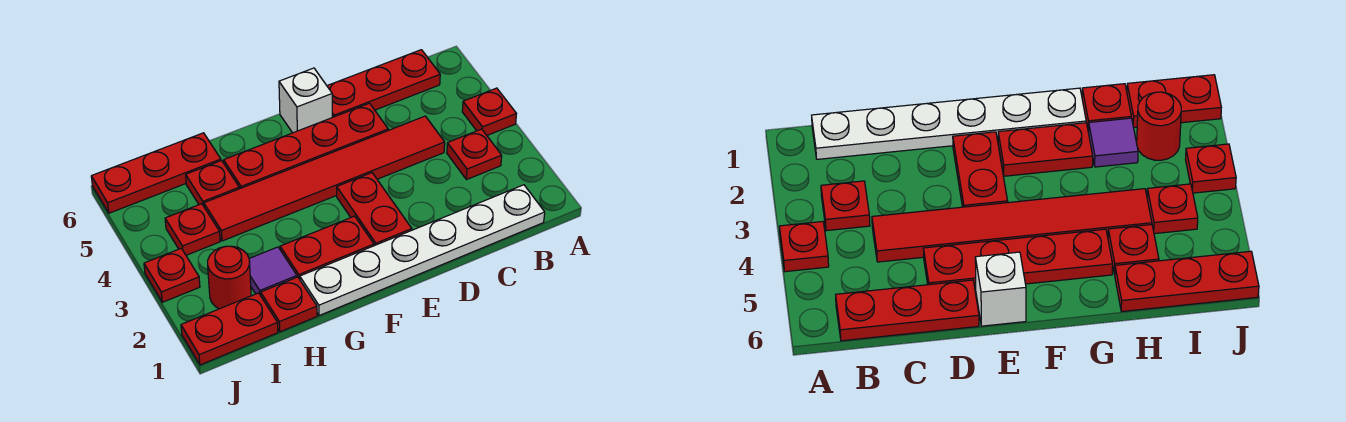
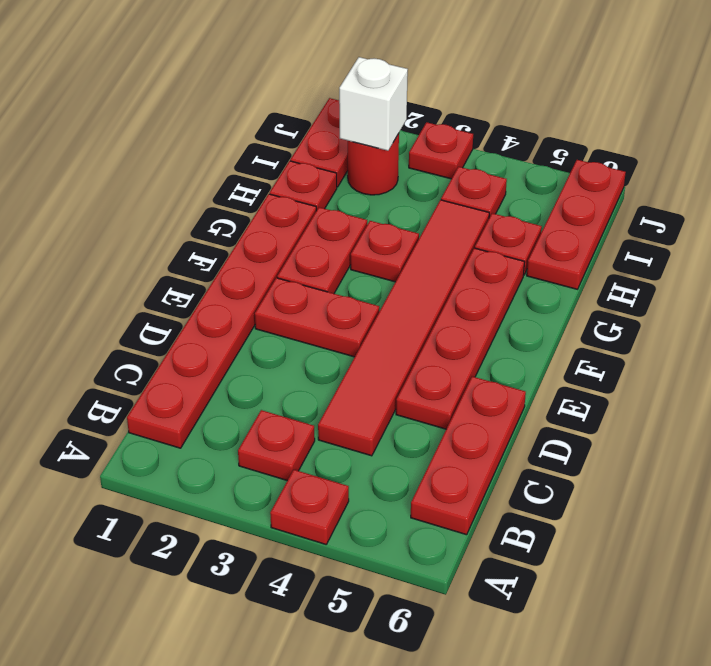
white 1x6 plate [300,185,545,316] -> red 1x6 plate [127,194,316,448]
white 1x1 brick [279,68,332,133] -> white 1x1 brick moved to [339,57,408,151]
none -> red 1x1 plate [351,221,419,282]
purple 1x1 tile [249,247,297,295] -> none

